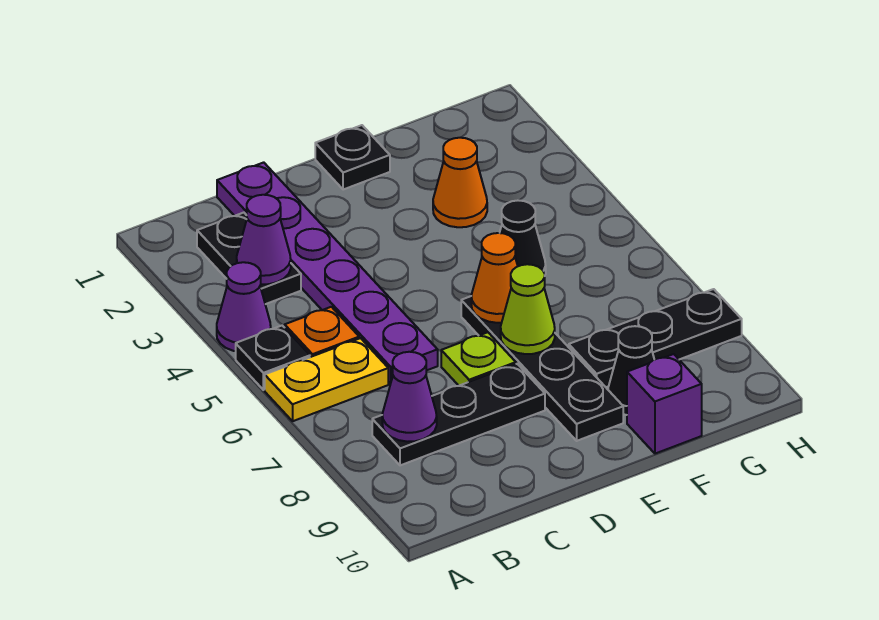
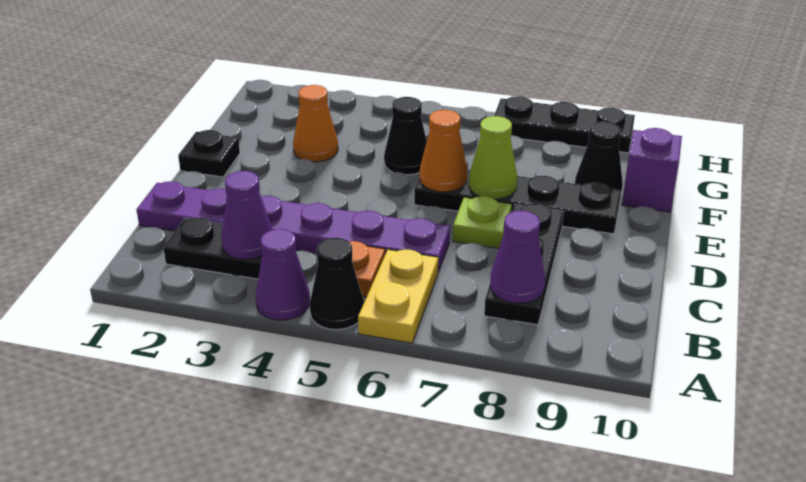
black 1x1 plate [236,326,310,390] -> black 1x1 cone [310,238,364,330]
black 1x3 plate [569,289,742,387] -> black 1x3 plate turned to [494,96,635,153]

